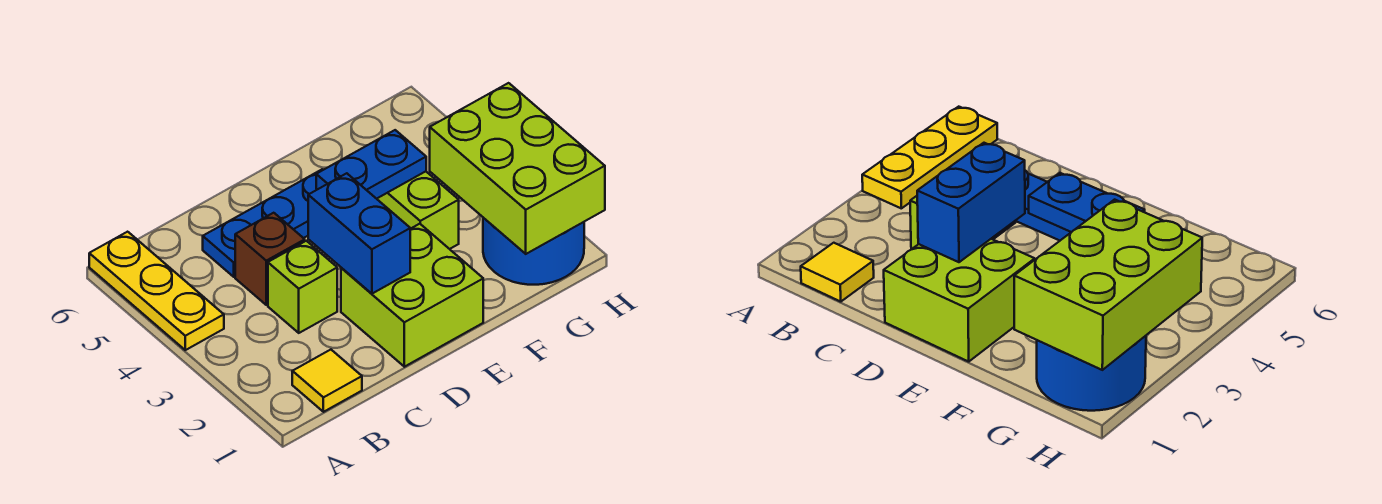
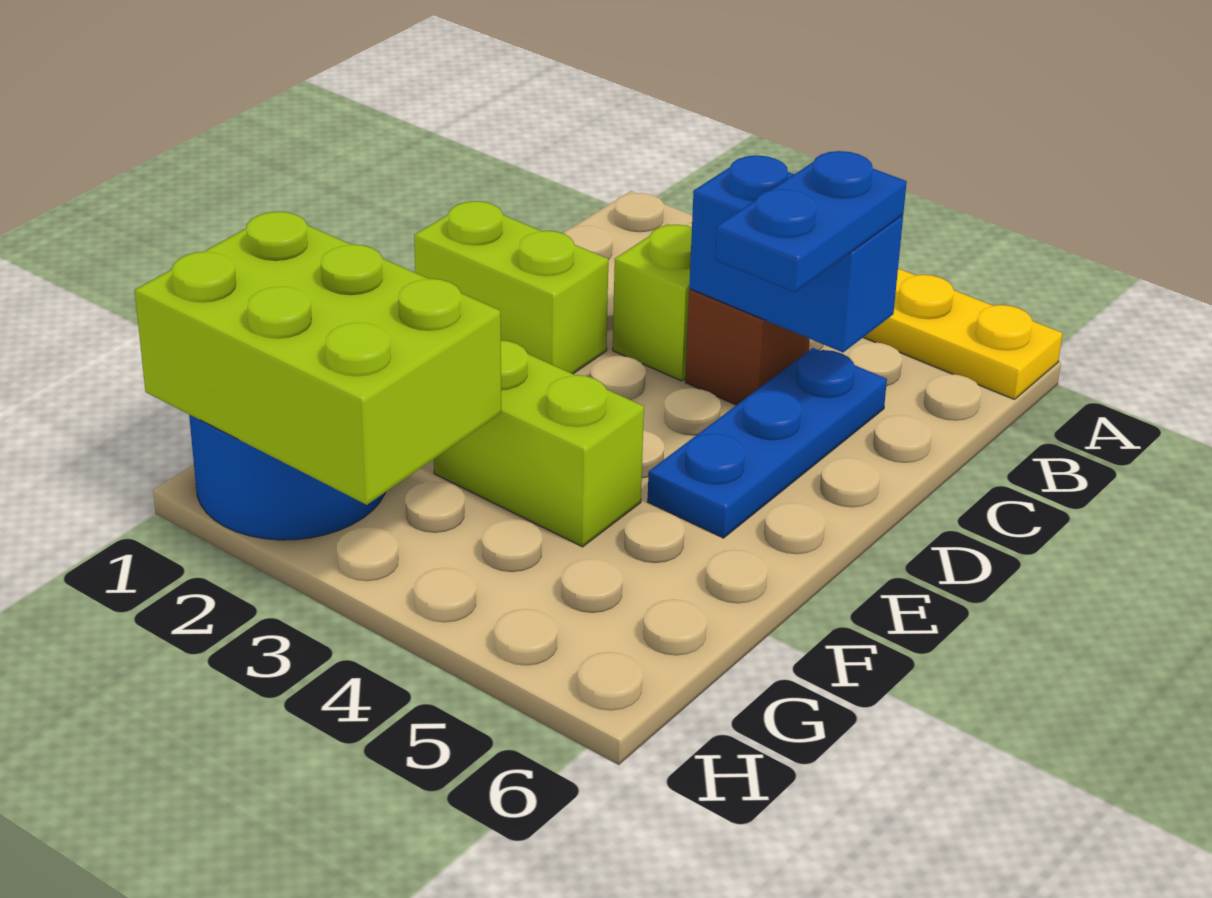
yellow 1x1 tile [292,350,362,412] -> none
lime 2x2 brick [341,224,483,367] -> lime 1x2 brick [414,201,608,374]
blue 1x2 brick [308,173,410,294] -> blue 1x2 brick moved to [689,156,903,352]
blue 1x2 plate [316,130,426,199] -> blue 1x2 plate moved to [715,151,907,292]

